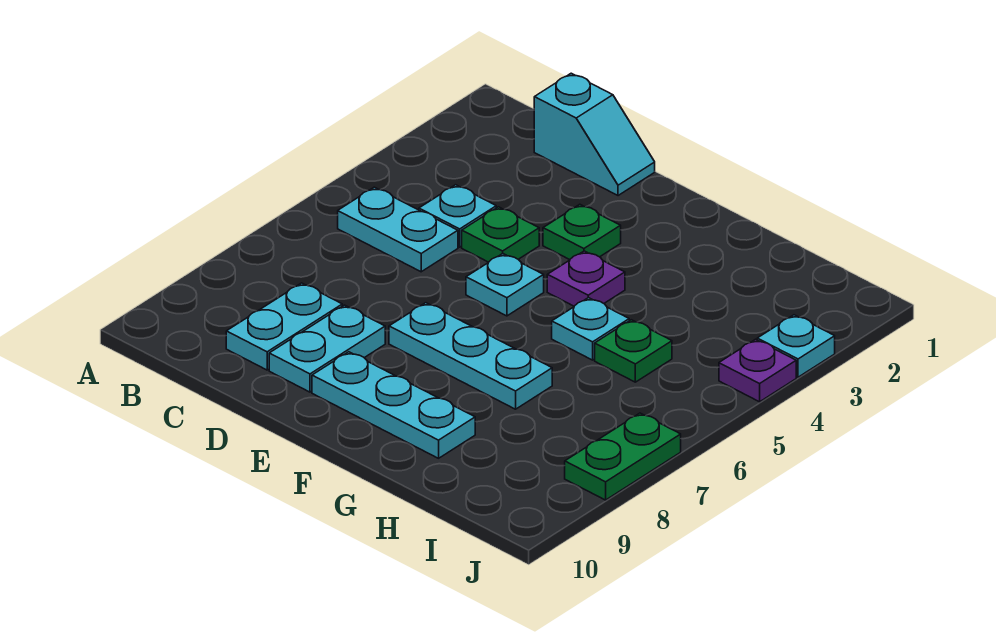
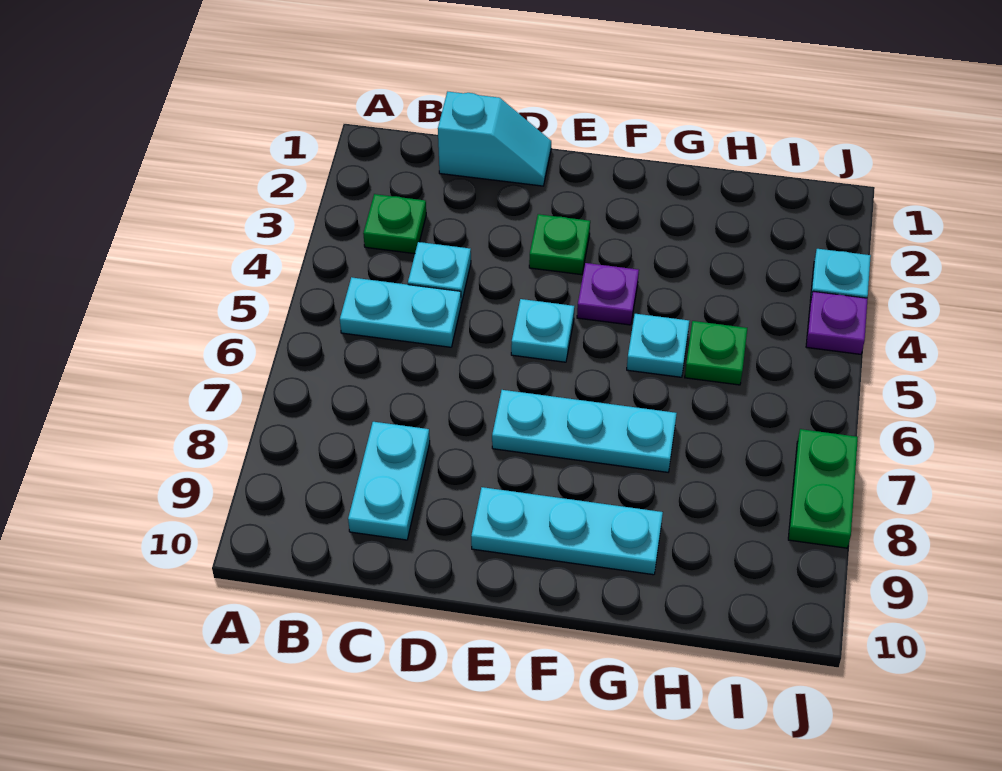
green 1x1 plate [462,207,539,262] -> green 1x1 plate moved to [363,194,426,254]
cyan 1x2 plate [269,305,385,392] -> none

